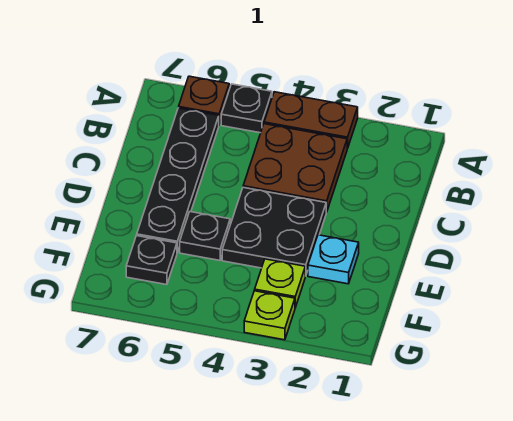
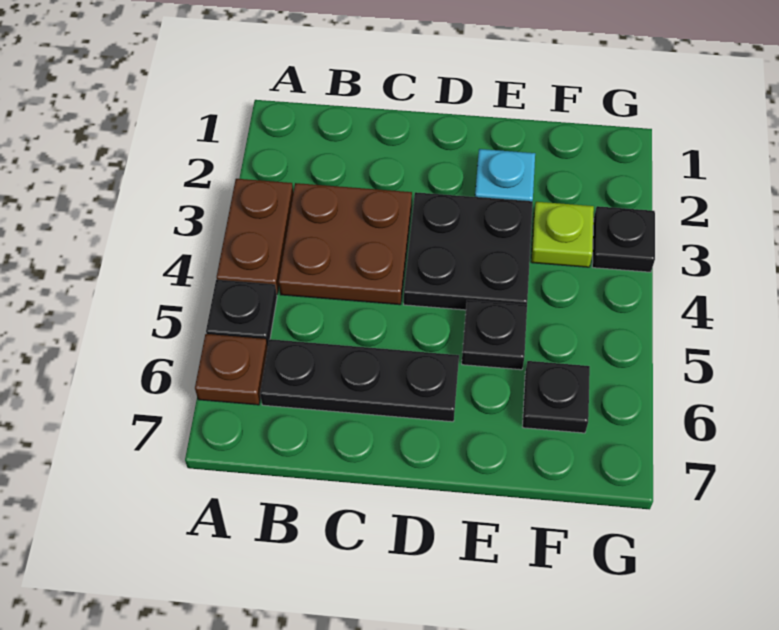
black 1x4 plate [137,108,219,252] -> black 1x3 plate [260,339,459,422]
lime 1x1 plate [244,291,295,340] -> black 1x1 plate [592,206,655,272]

